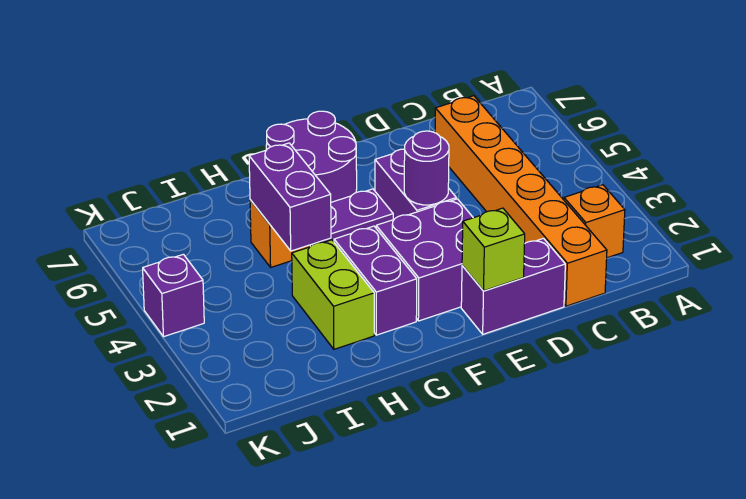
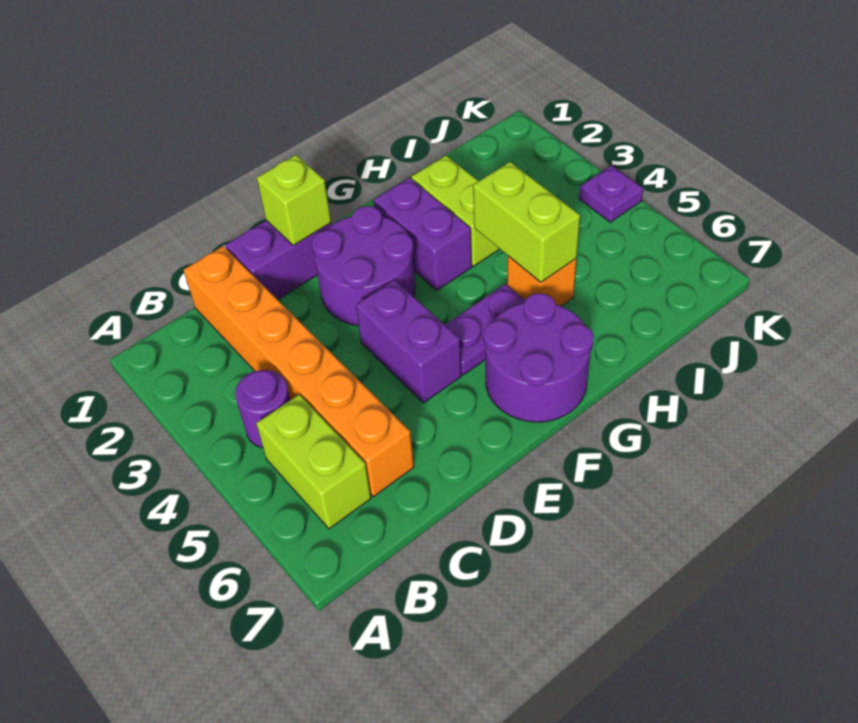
orange 1x1 brick [564,185,625,258] -> none
none -> lime 1x2 brick [256,394,371,529]
purple 2x2 brick [376,199,473,321] -> purple 2x2 round brick [312,206,415,326]
purple 1x1 round brick [404,131,449,205] -> purple 1x1 round brick moved to [235,370,290,448]
purple 1x2 brick [249,143,331,251] -> lime 1x2 brick [473,162,580,282]
purple 1x1 brick [143,254,204,337] -> purple 1x1 plate [579,165,643,222]

